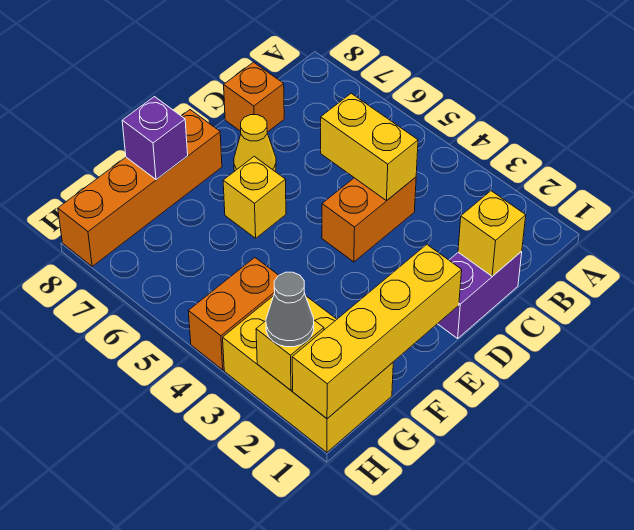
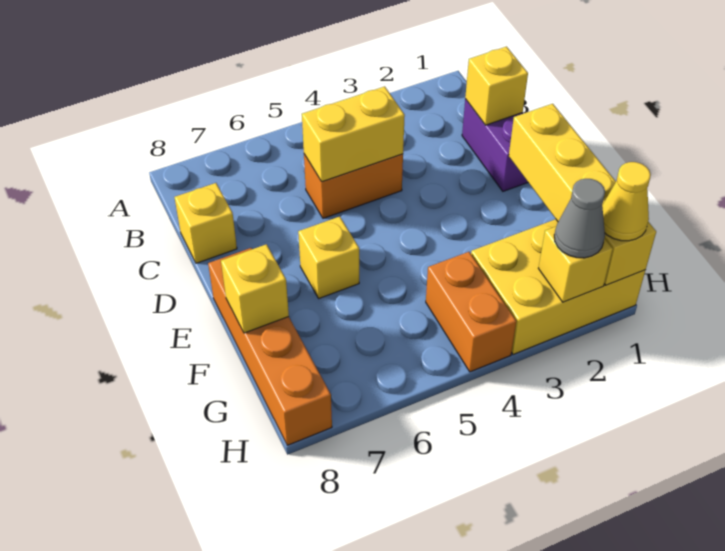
orange 1x2 brick [322,177,416,262] -> orange 1x2 brick turned to [304,154,403,218]
orange 1x1 brick [224,62,284,132] -> yellow 1x1 brick [174,183,237,263]
yellow 1x1 cone [234,115,276,171] -> yellow 1x1 cone moved to [602,162,651,241]
purple 1x1 brick [122,97,188,179] -> yellow 1x1 brick [221,244,289,333]

